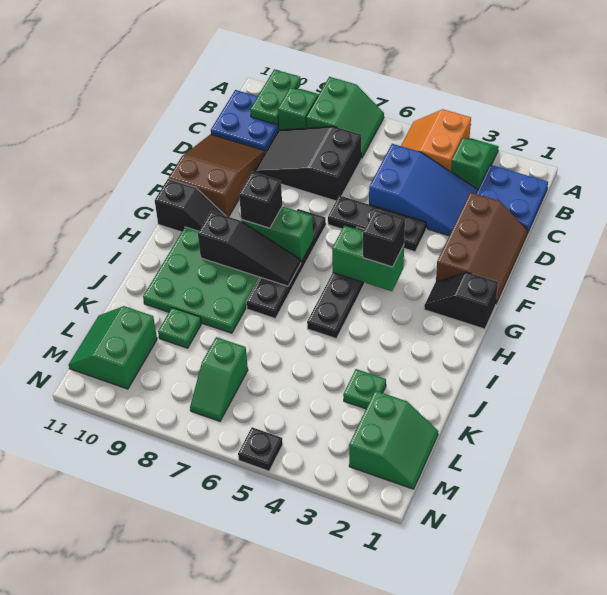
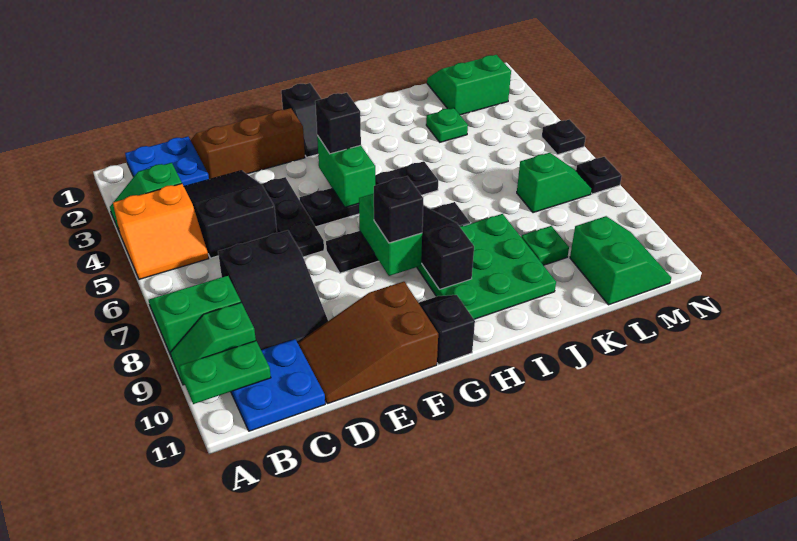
blue 2x3 slope [369,144,478,236] -> black 2x3 slope [184,171,277,258]
green 2x2 slope [69,306,157,389] -> green 2x2 slope turned to [570,216,671,305]
none -> black 1x1 plate [576,157,622,194]

